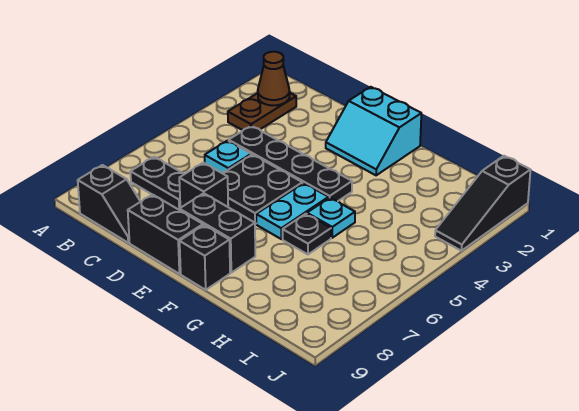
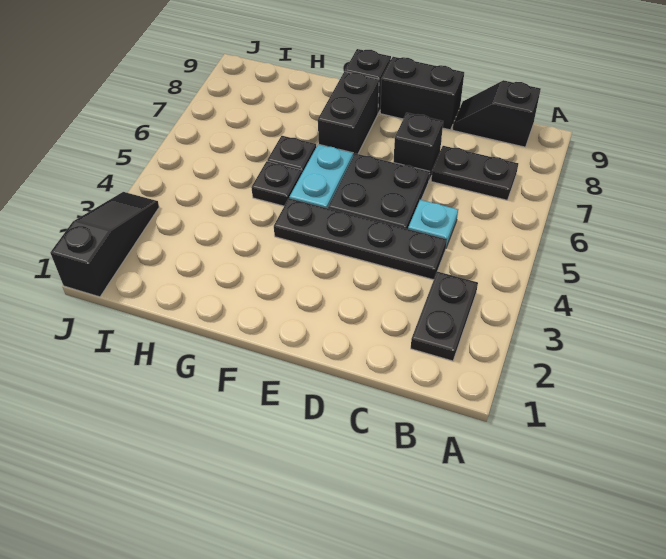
brown 1x2 plate [228,93,296,130] -> black 1x2 plate [411,271,478,361]
brown 1x1 cone [258,52,290,105] -> none
cyan 2x2 slope [326,87,421,175] -> none
black 1x2 brick [179,193,255,273] -> black 1x2 brick turned to [318,72,379,156]
cyan 1x1 plate [307,198,355,238] -> black 1x1 plate [251,161,302,206]

